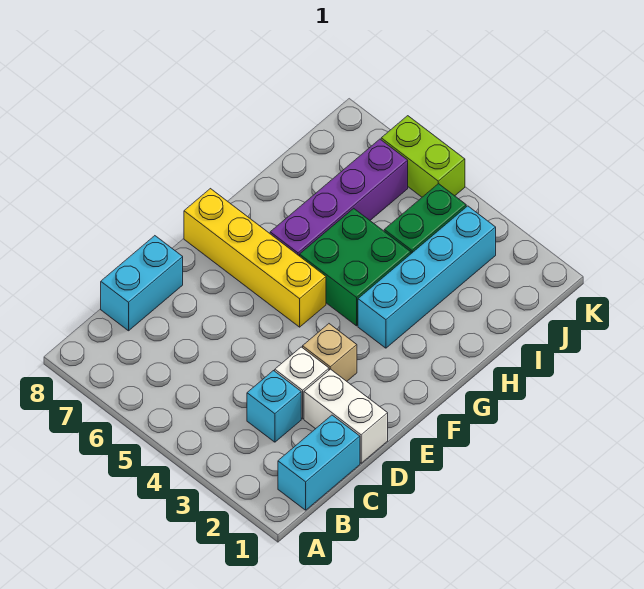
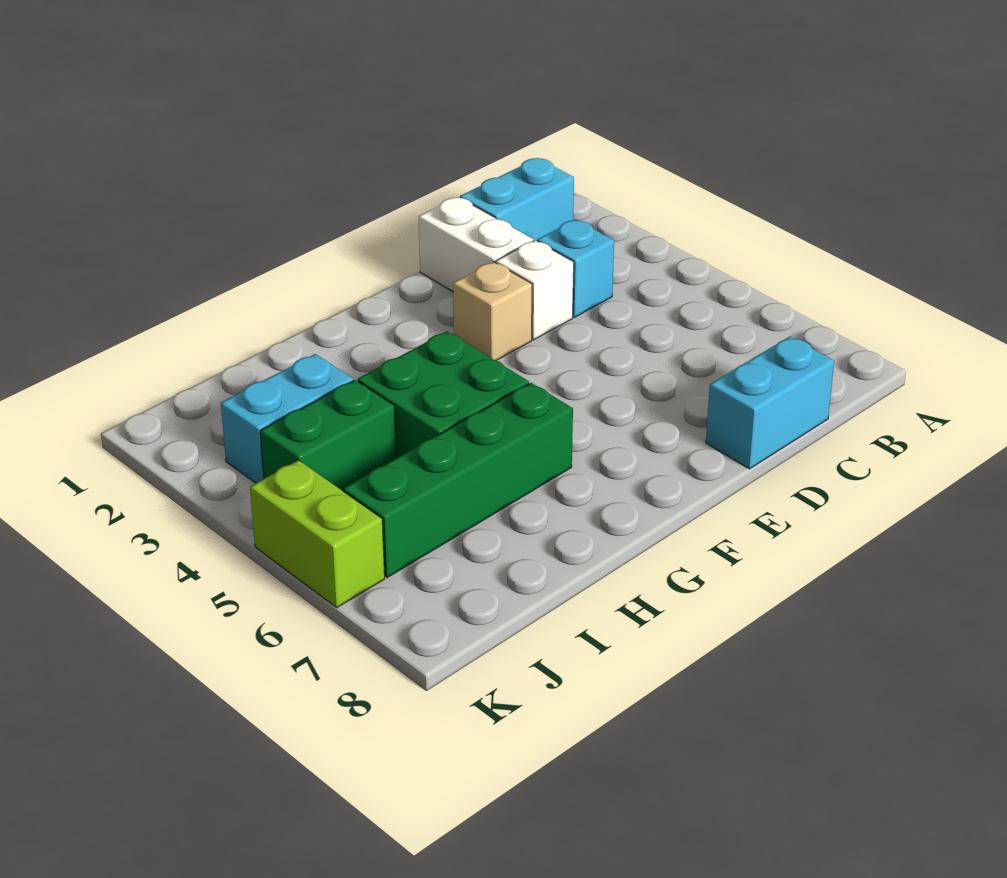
yellow 1x4 brick [184,189,326,327] -> none
cyan 1x4 brick [358,206,496,348] -> cyan 1x2 brick [221,354,353,483]
purple 1x4 brick [270,139,408,256] -> green 1x4 brick [343,383,573,578]

